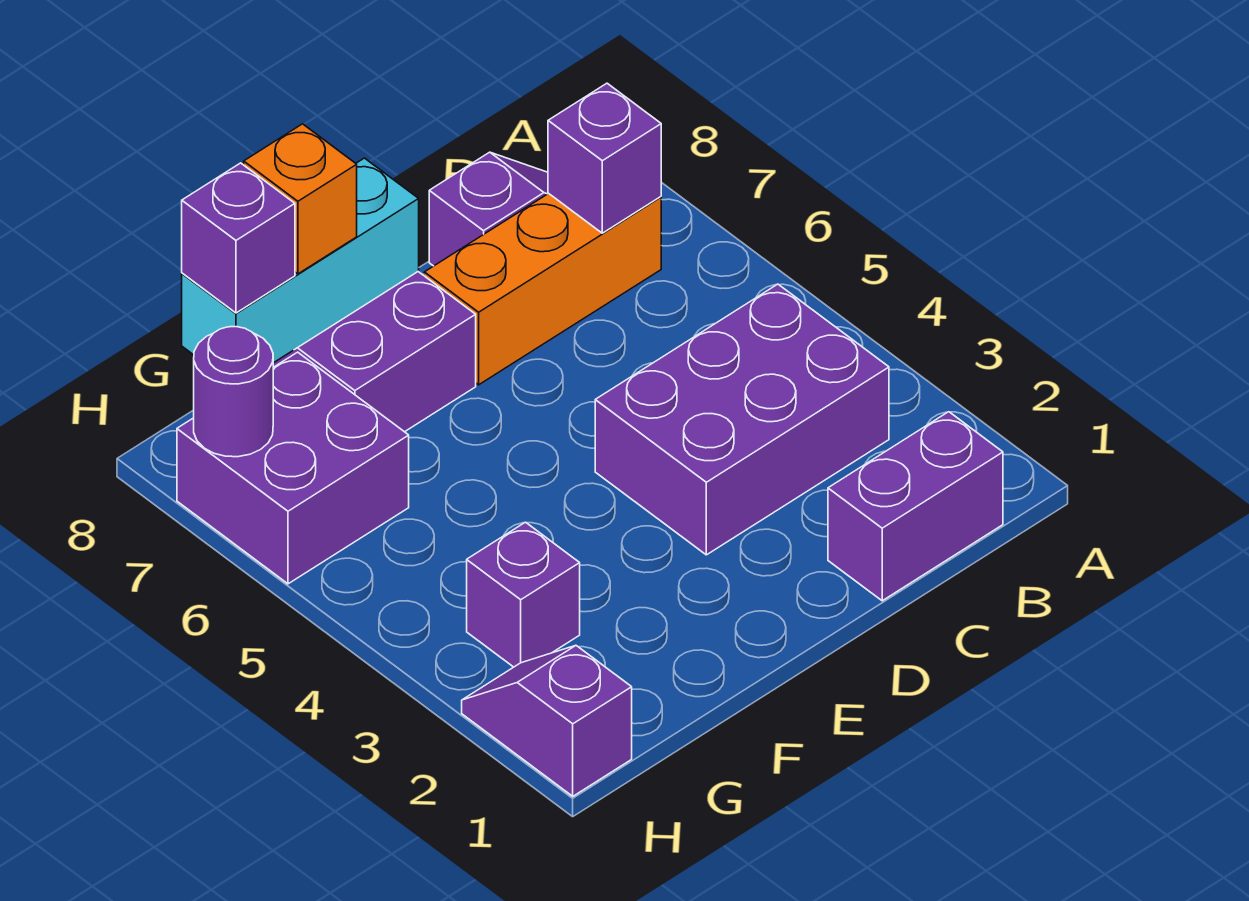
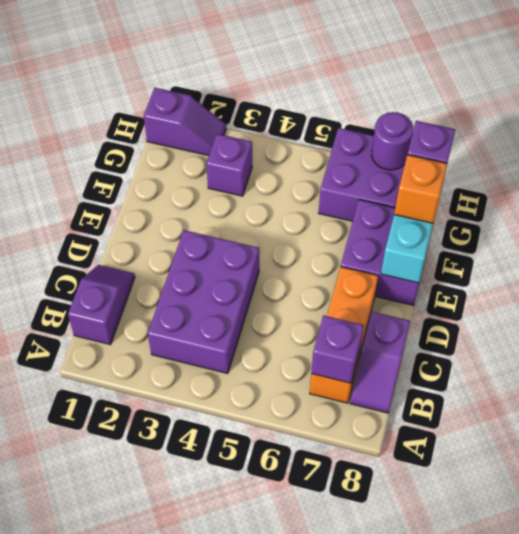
purple 1x2 brick [828,412,1003,601] -> purple 1x2 slope [68,265,135,345]

